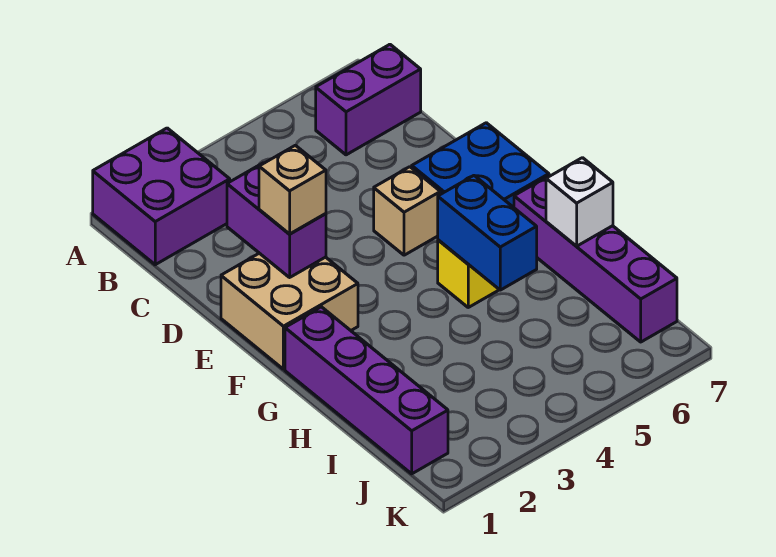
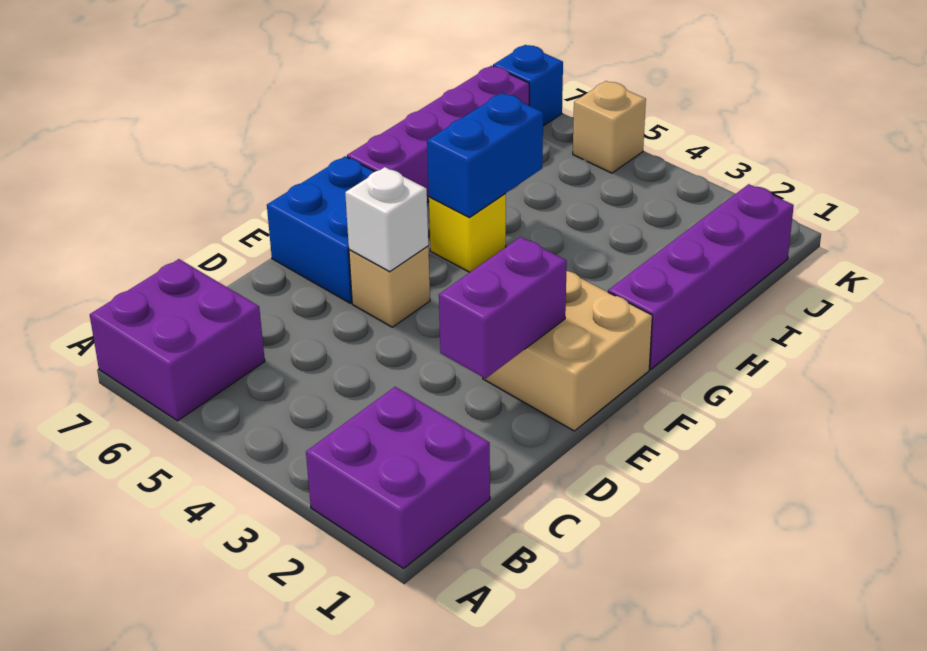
purple 1x2 brick [316,44,421,155] -> purple 2x2 brick [90,259,265,421]
tan 1x1 brick [259,145,326,234] -> tan 1x1 brick moved to [573,81,646,173]
white 1x1 brick [546,158,613,246] -> white 1x1 brick moved to [345,167,428,272]
none -> blue 1x1 brick [493,45,563,126]

